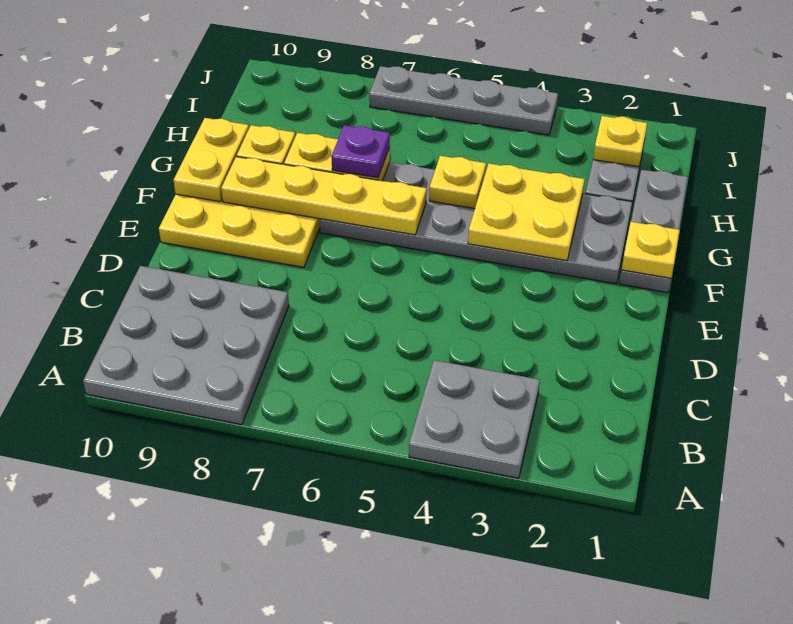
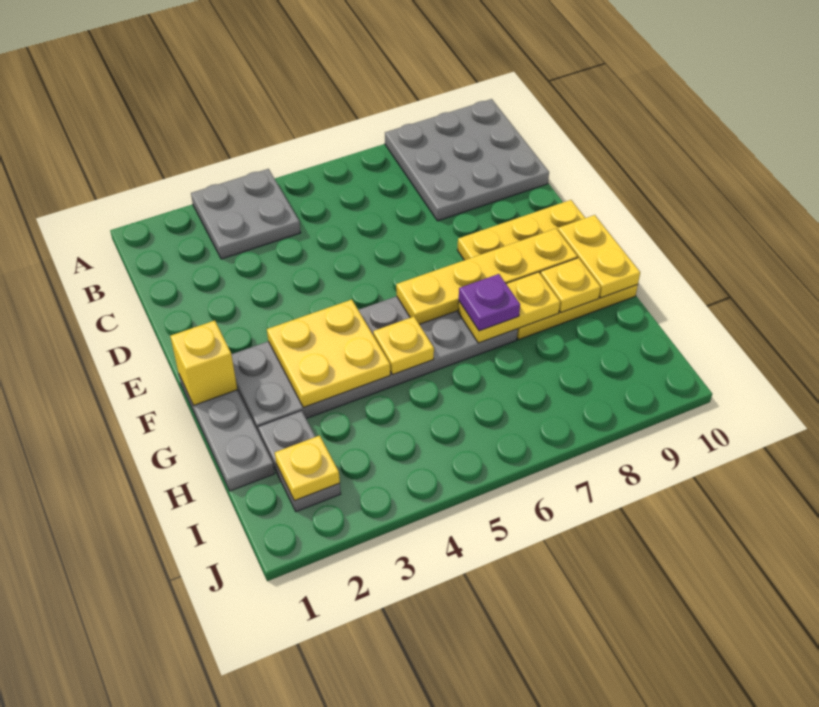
yellow 1x1 plate [622,222,680,278] -> yellow 1x1 brick [170,321,237,405]
grey 1x4 plate [369,66,558,135] -> none

